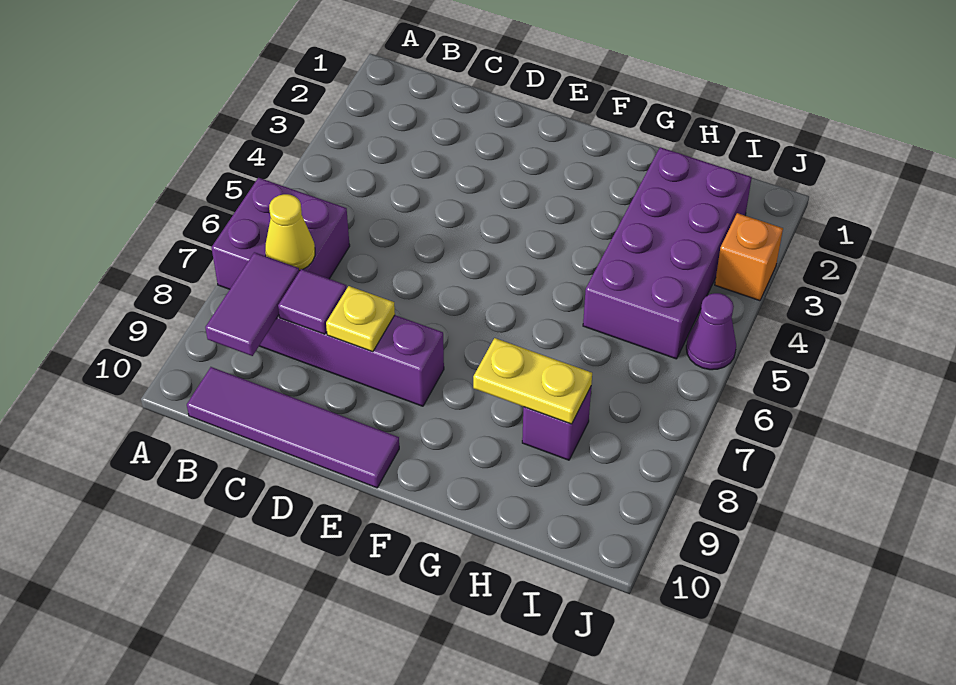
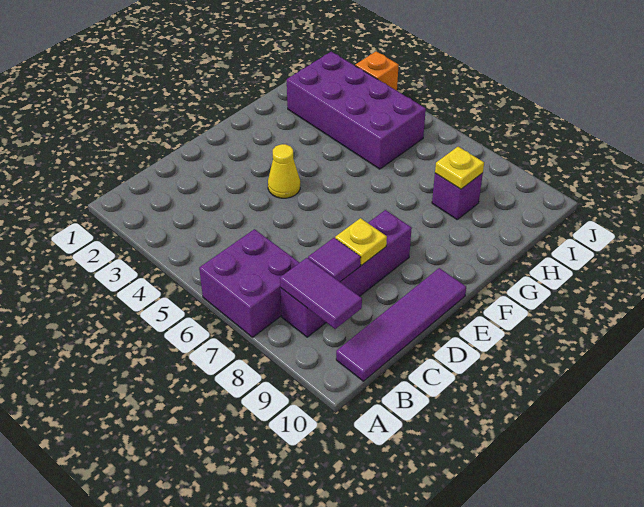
yellow 1x1 cone [265,194,315,271] -> yellow 1x1 cone moved to [268,144,300,198]
yellow 1x2 plate [473,338,592,424] -> yellow 1x1 plate [435,147,484,189]
purple 1x1 cone [686,293,736,370] -> none

